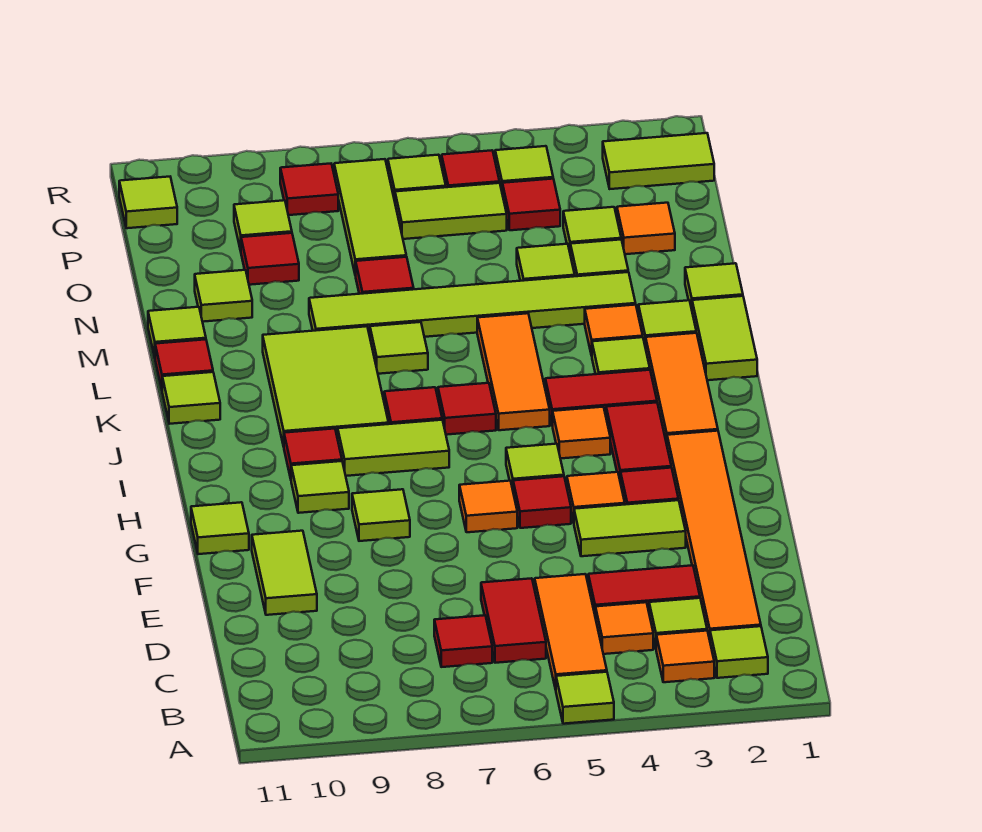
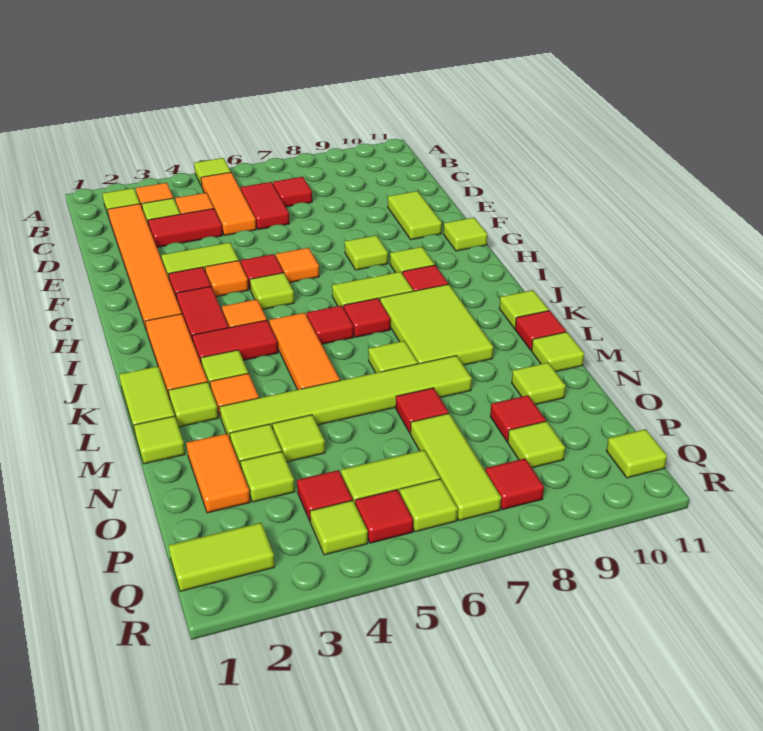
orange 1x1 tile [617,203,675,254] -> orange 1x2 tile [186,434,250,513]

